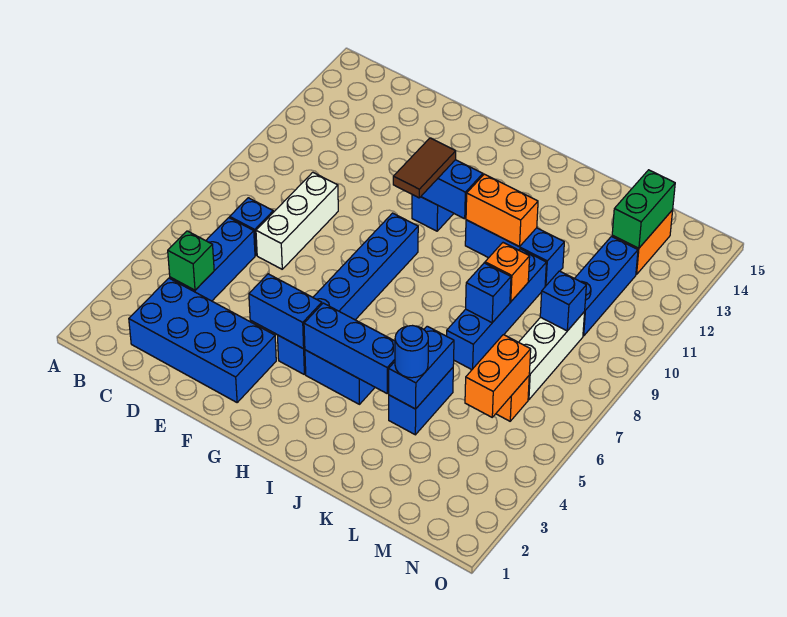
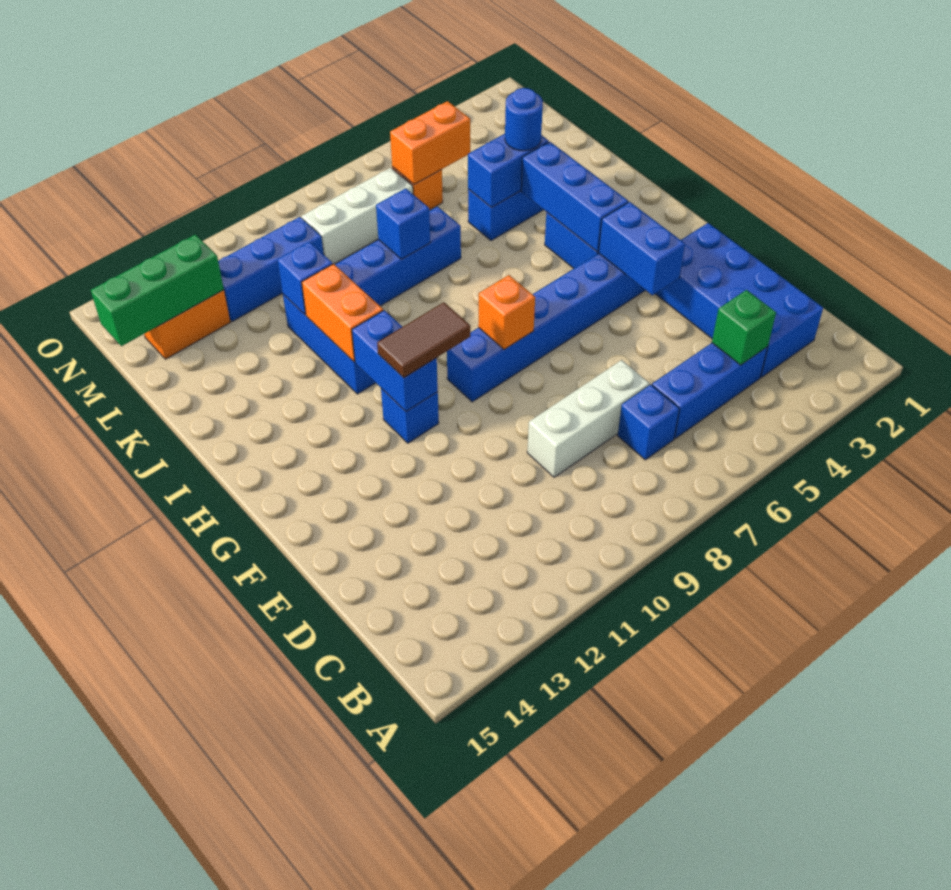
orange 1x1 brick [485,243,530,302] -> orange 1x1 brick moved to [478,275,535,349]
blue 1x1 brick [540,271,586,331] -> blue 1x1 brick moved to [277,242,333,315]
green 1x2 brick [612,170,675,248] -> green 1x3 brick [91,235,224,346]

